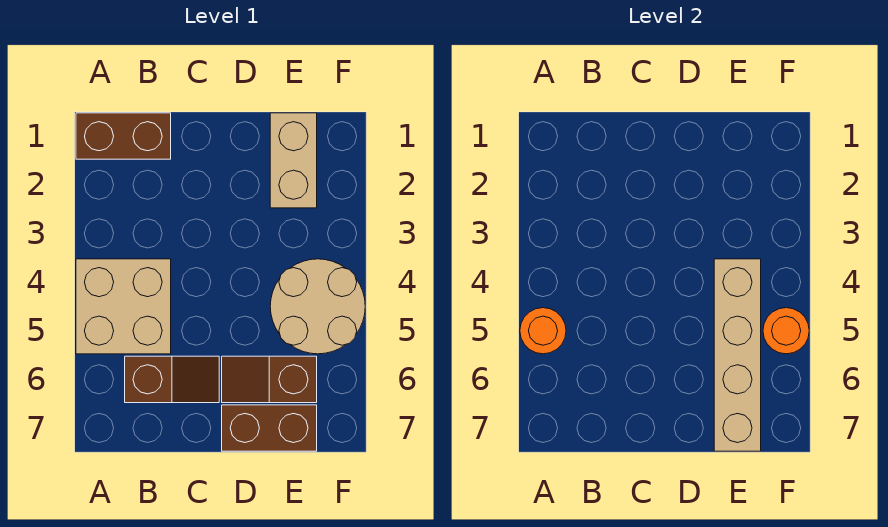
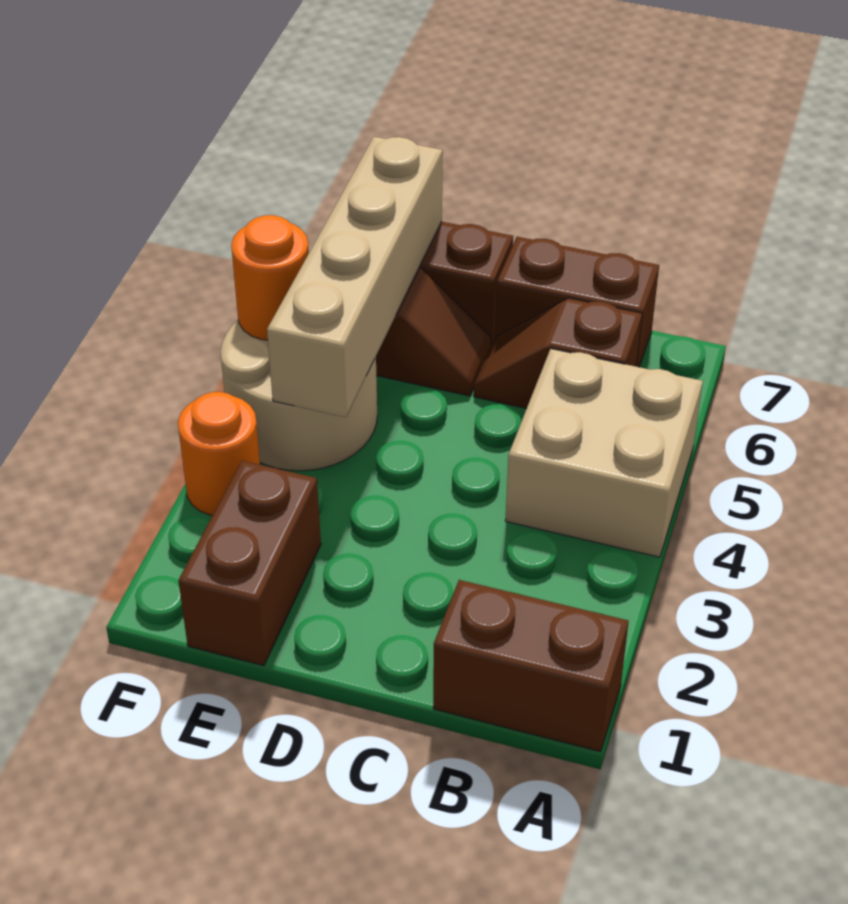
orange 1x1 round brick [520,308,566,354] -> orange 1x1 round brick moved to [178,392,260,515]
none -> brown 1x2 brick [495,237,659,367]
tan 1x2 brick [270,113,317,208] -> brown 1x2 brick [178,461,321,666]

